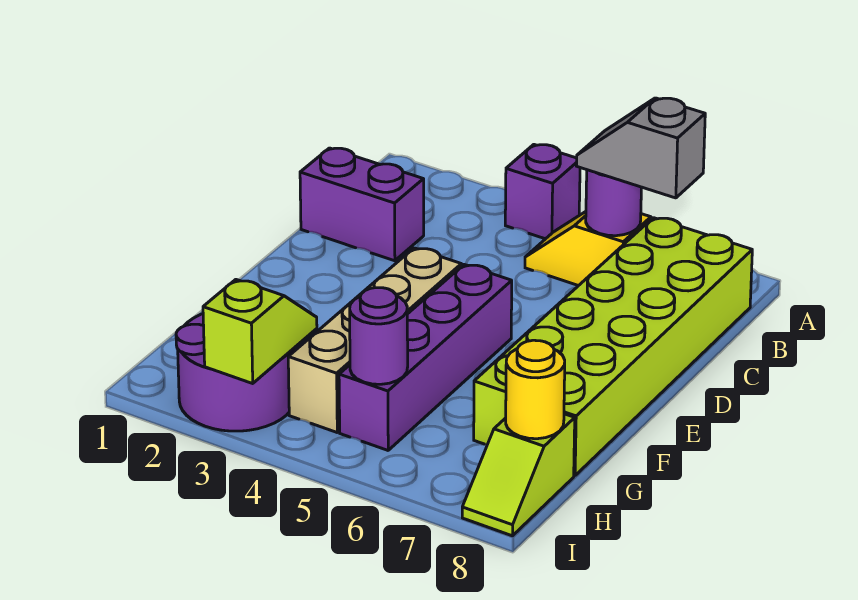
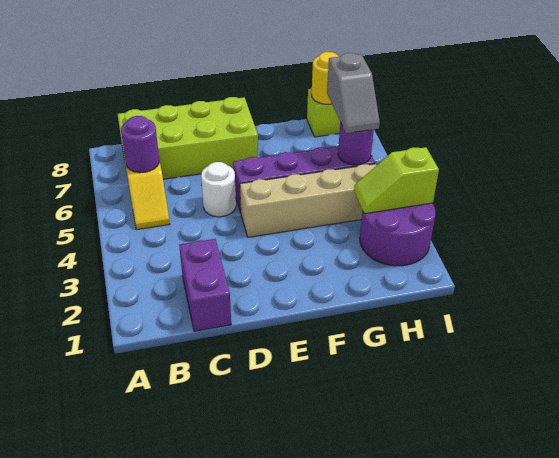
purple 1x1 brick [505,145,580,239] -> none
grey 1x2 slope [576,98,705,198] -> grey 1x2 slope moved to [327,53,380,133]
lime 2x6 brick [474,218,752,476] -> lime 2x4 brick [118,97,258,179]
none -> white 1x1 round brick [201,162,236,217]

